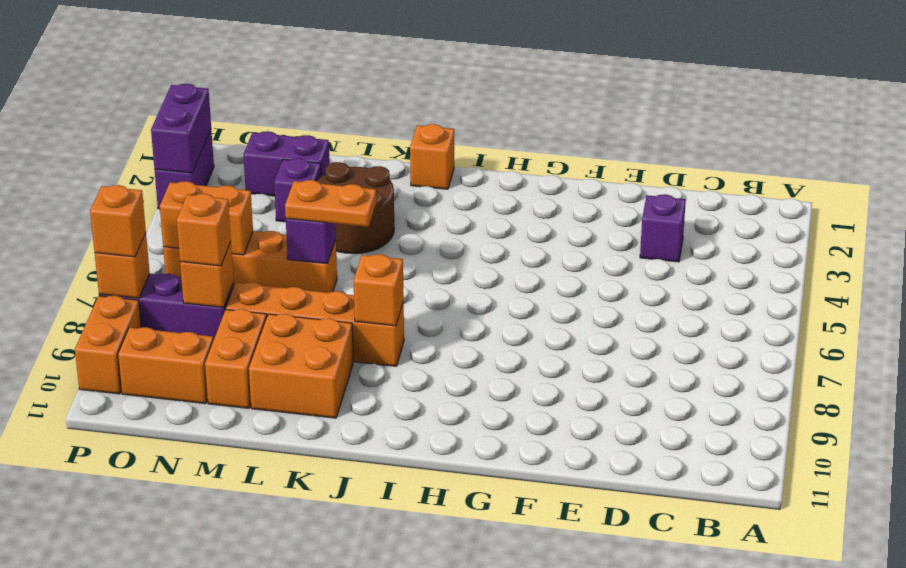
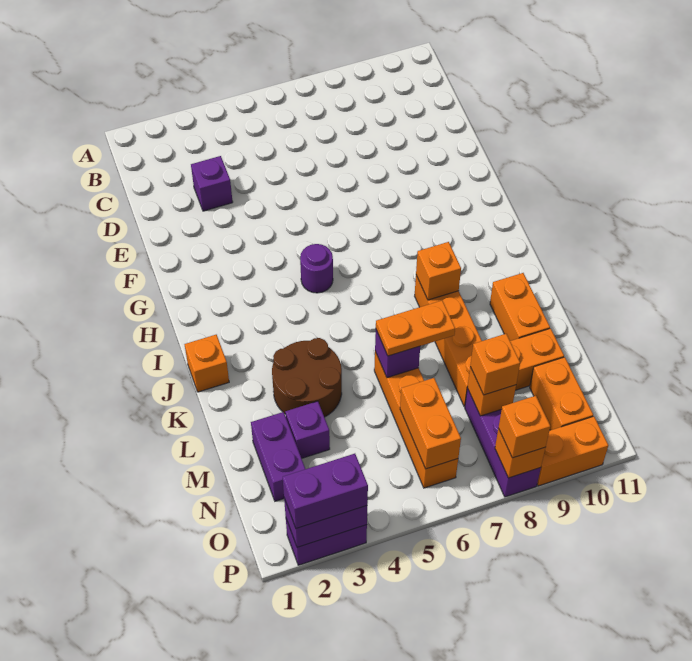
none -> purple 1x1 round brick [300,244,333,293]
orange 1x2 plate [285,180,376,227] -> orange 1x2 plate turned to [376,300,455,356]
orange 2x2 brick [249,314,353,418] -> orange 1x2 brick [490,273,550,341]
none -> purple 1x2 brick [283,454,368,529]

